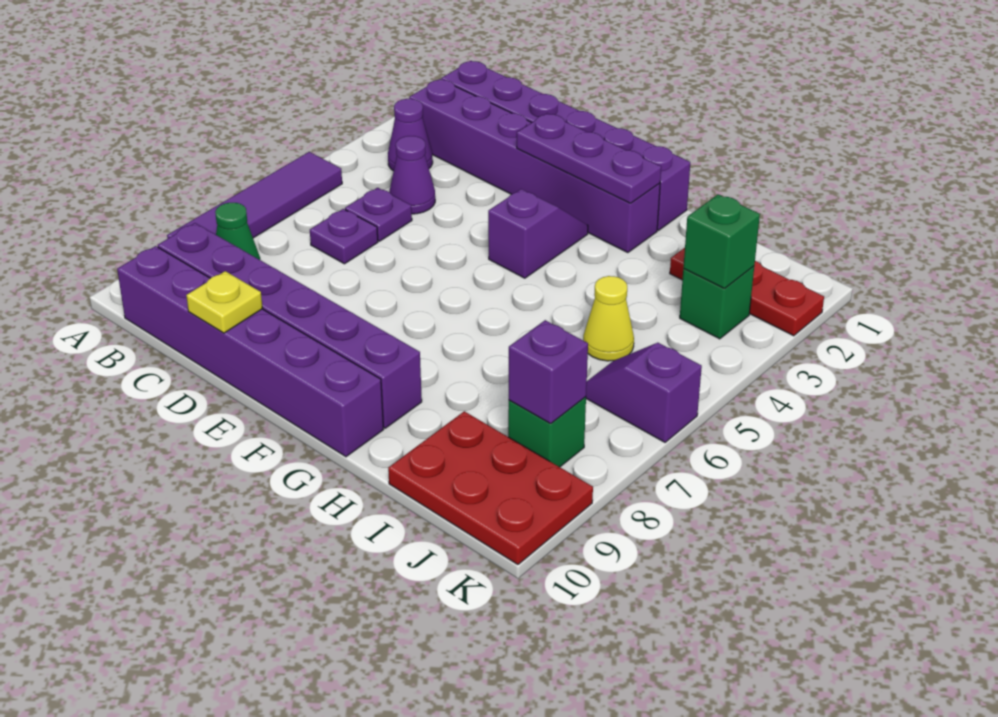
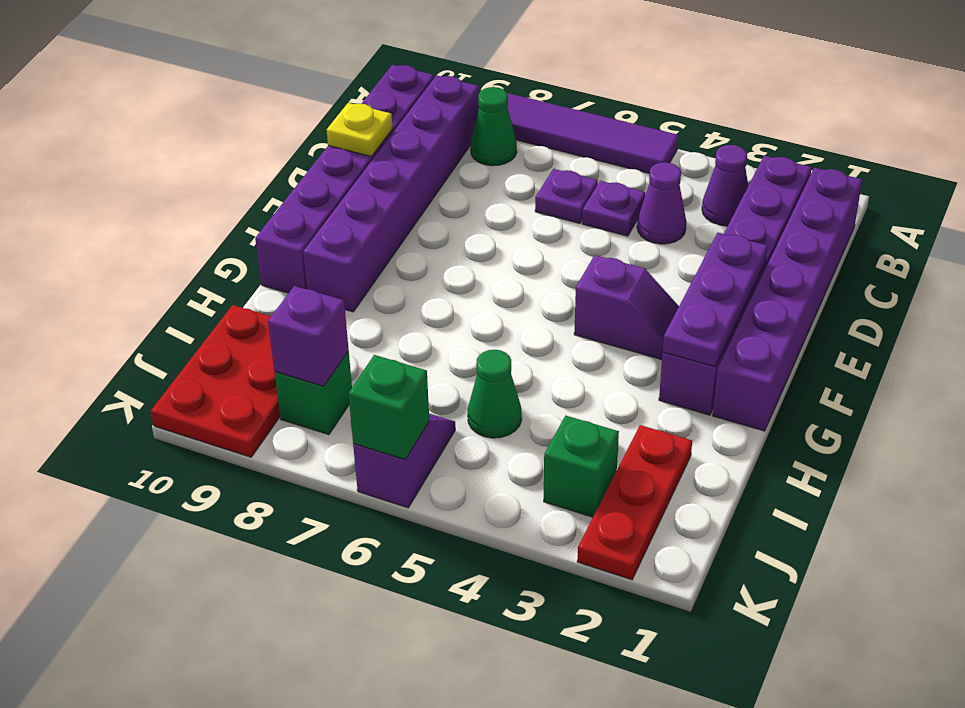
yellow 1x1 cone [583,276,634,361] -> green 1x1 cone [468,350,522,438]
green 1x1 brick [683,195,760,289] -> green 1x1 brick moved to [348,355,429,459]

